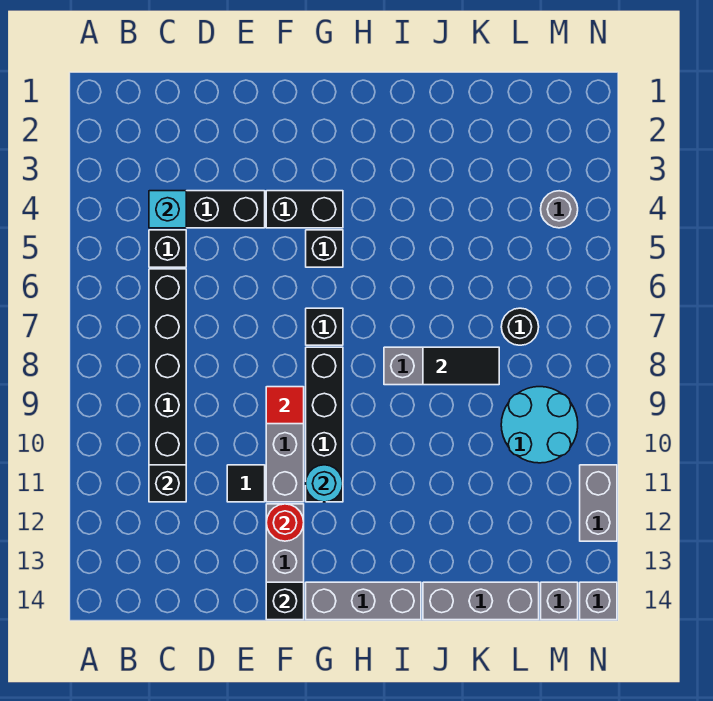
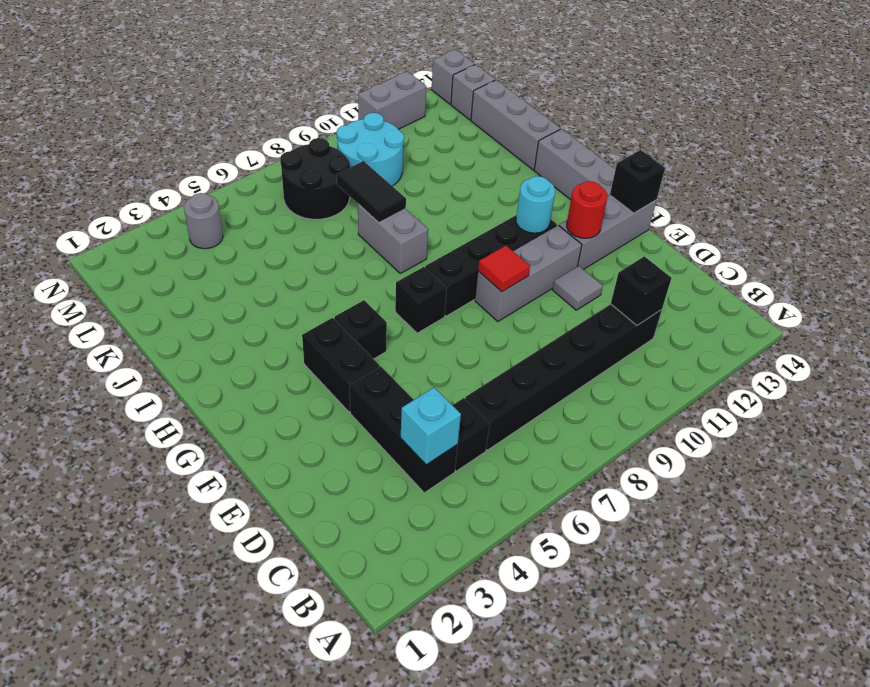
black 1x1 tile [227,465,265,502] -> grey 1x1 tile [553,266,603,310]
black 1x1 round brick [501,308,539,345] -> black 2x2 round brick [280,138,350,219]

